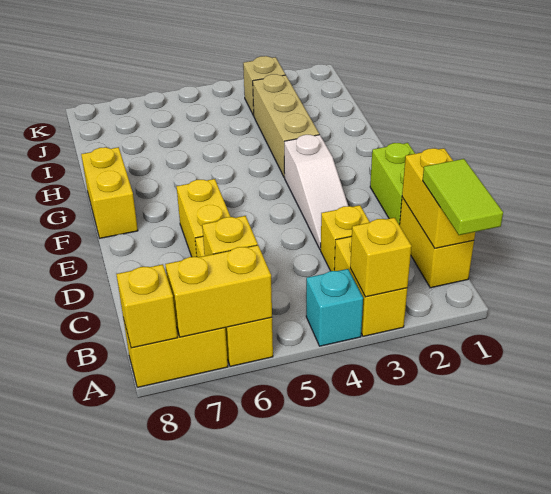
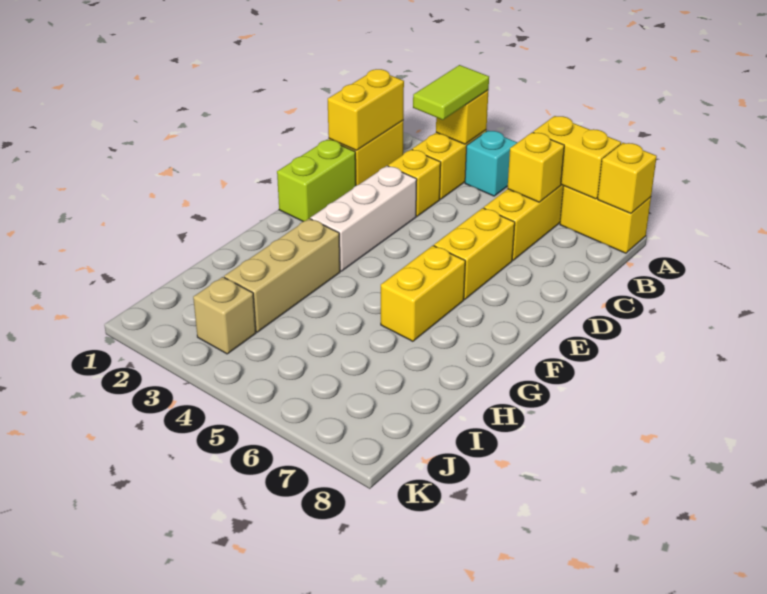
lime 1x2 tile [423,159,503,235] -> lime 1x2 tile moved to [413,65,489,120]
white 1x3 slope [284,135,348,250] -> white 1x3 brick [310,166,417,271]
yellow 1x2 brick [81,147,138,238] -> yellow 1x2 brick moved to [381,246,465,341]

